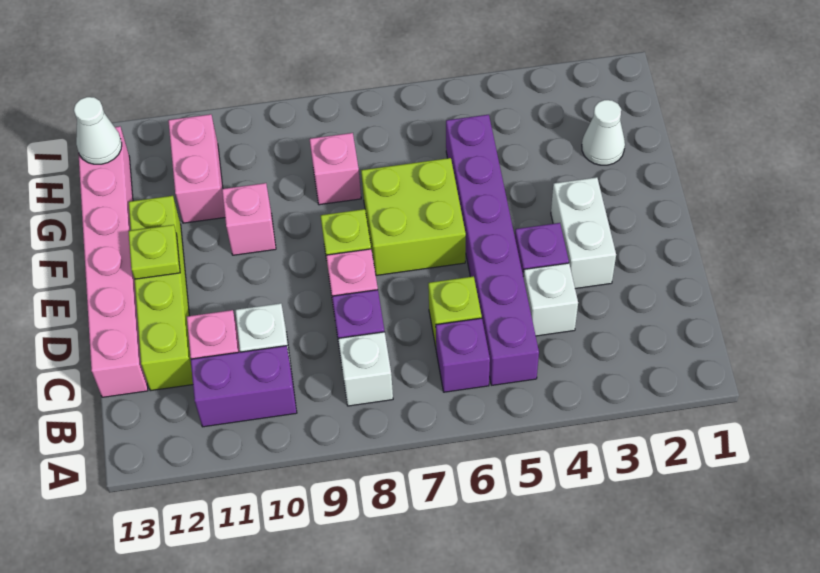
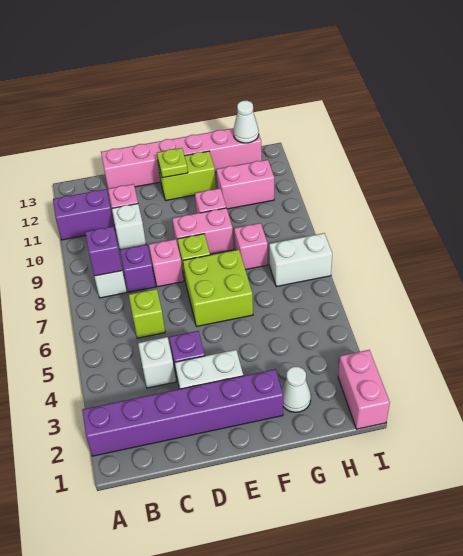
purple 1x6 brick [446,115,539,385] -> purple 1x6 brick moved to [82,369,283,456]
purple 1x1 brick [436,318,490,392] -> purple 1x1 brick moved to [85,226,122,276]
purple 1x2 brick [191,346,297,427] -> purple 1x2 brick turned to [53,189,115,240]
lime 1x4 brick [129,196,193,391] -> lime 1x2 brick [158,151,216,201]
none -> pink 1x2 brick [172,208,234,254]
none -> white 1x2 brick [269,233,332,287]
none -> pink 1x2 brick [338,350,390,429]

